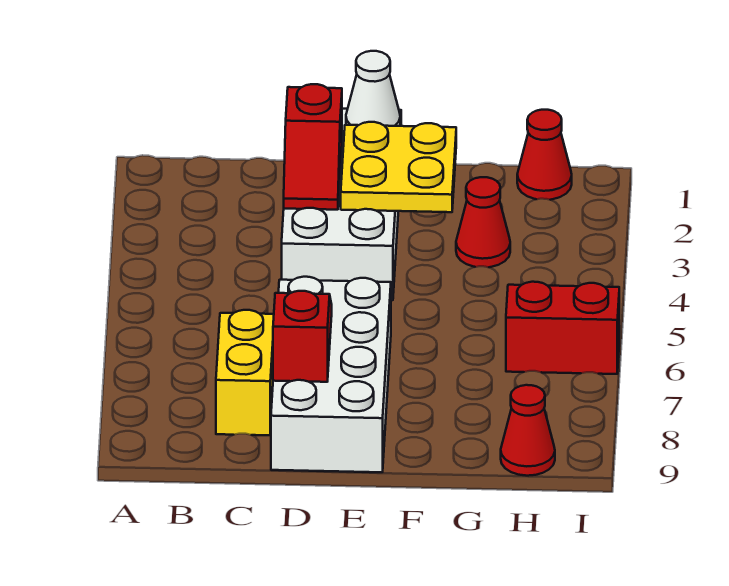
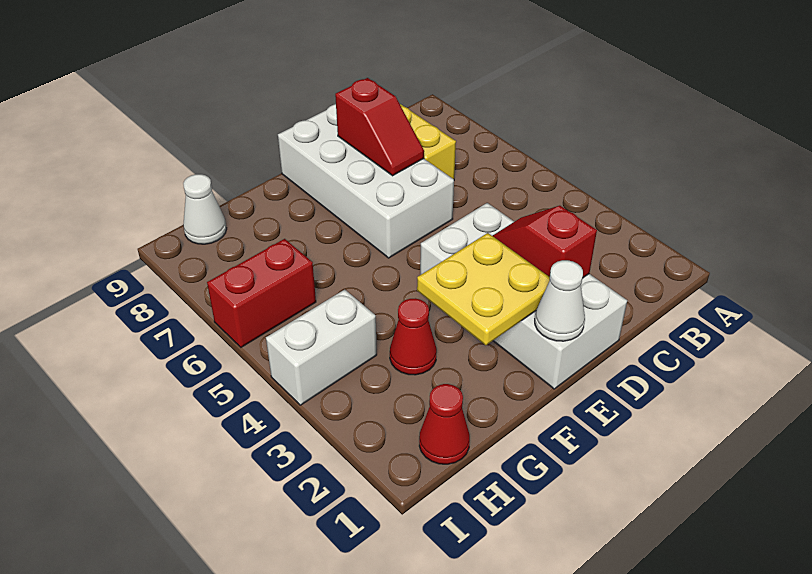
none -> white 1x2 brick [266,290,377,405]
red 1x1 cone [501,385,555,476] -> white 1x1 cone [183,174,227,244]

